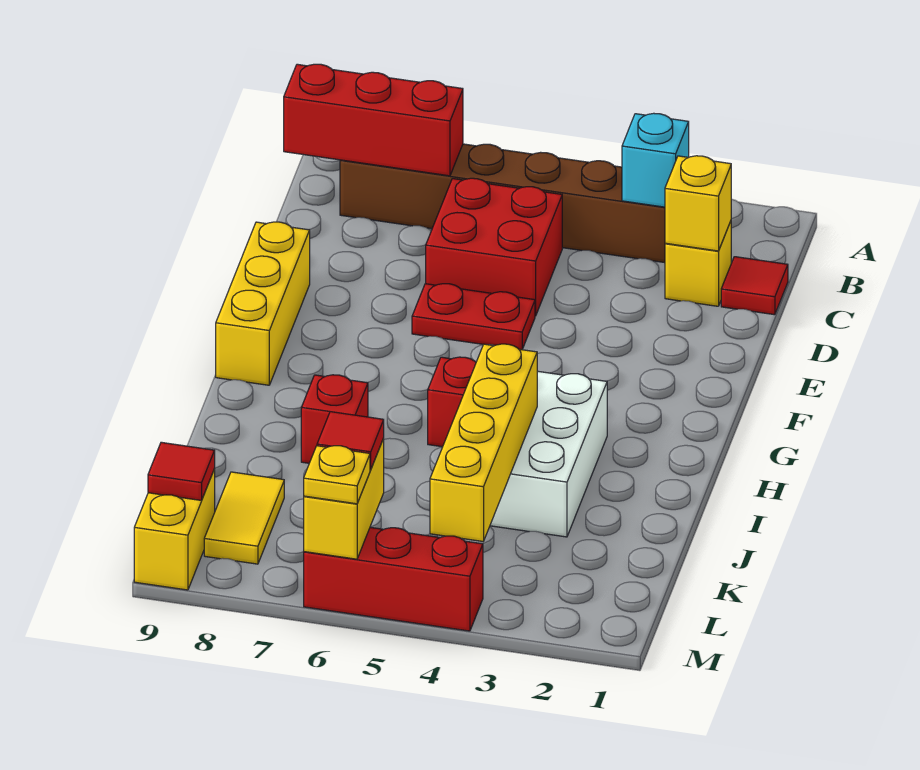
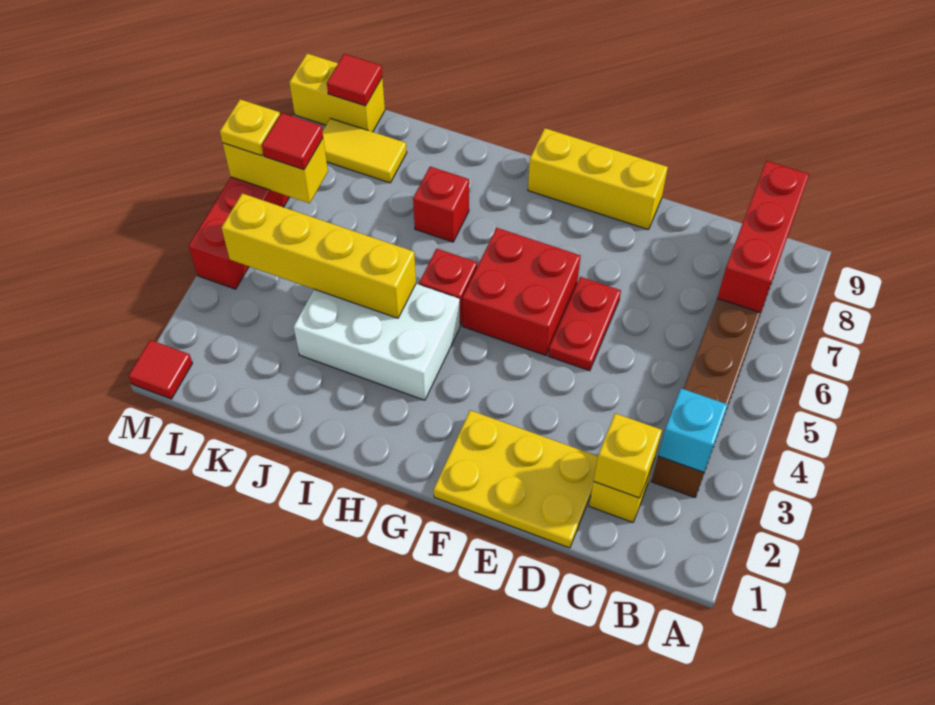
red 1x1 tile [721,257,788,315] -> red 1x1 tile moved to [129,340,192,399]
red 2x2 brick [426,178,562,316] -> red 2x2 brick moved to [463,228,580,355]
none -> yellow 2x3 plate [434,410,598,548]

